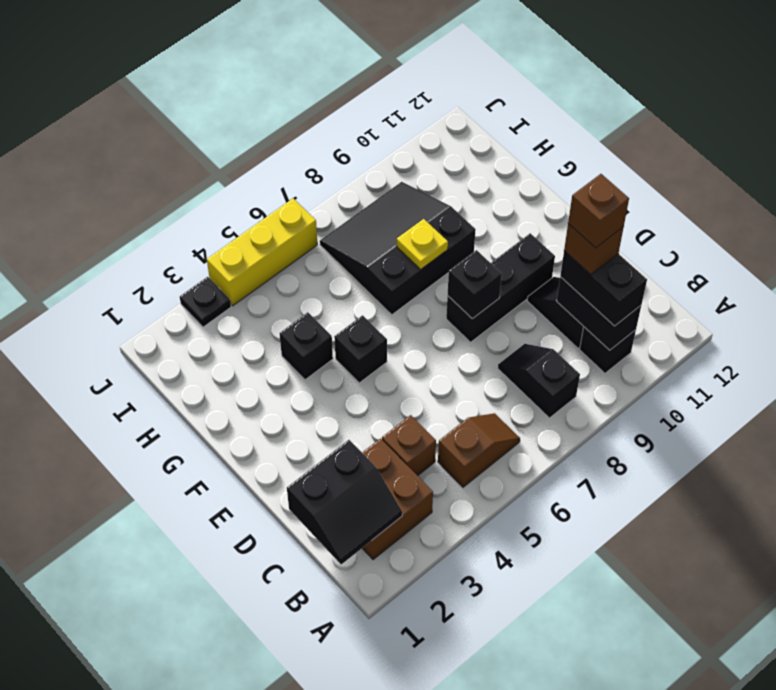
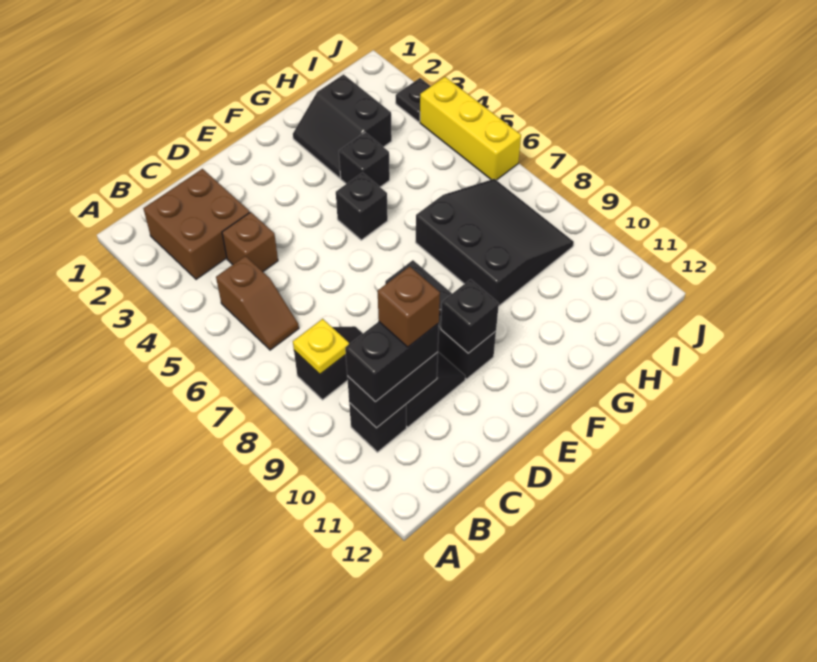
black 2x2 slope [287,440,402,564] -> black 2x2 slope moved to [293,75,392,178]
brown 1x1 brick [568,174,629,248] -> none
black 1x1 brick [448,250,502,319] -> black 1x1 brick moved to [441,280,499,353]
yellow 1x1 plate [397,219,448,270] -> yellow 1x1 plate moved to [293,319,349,374]

